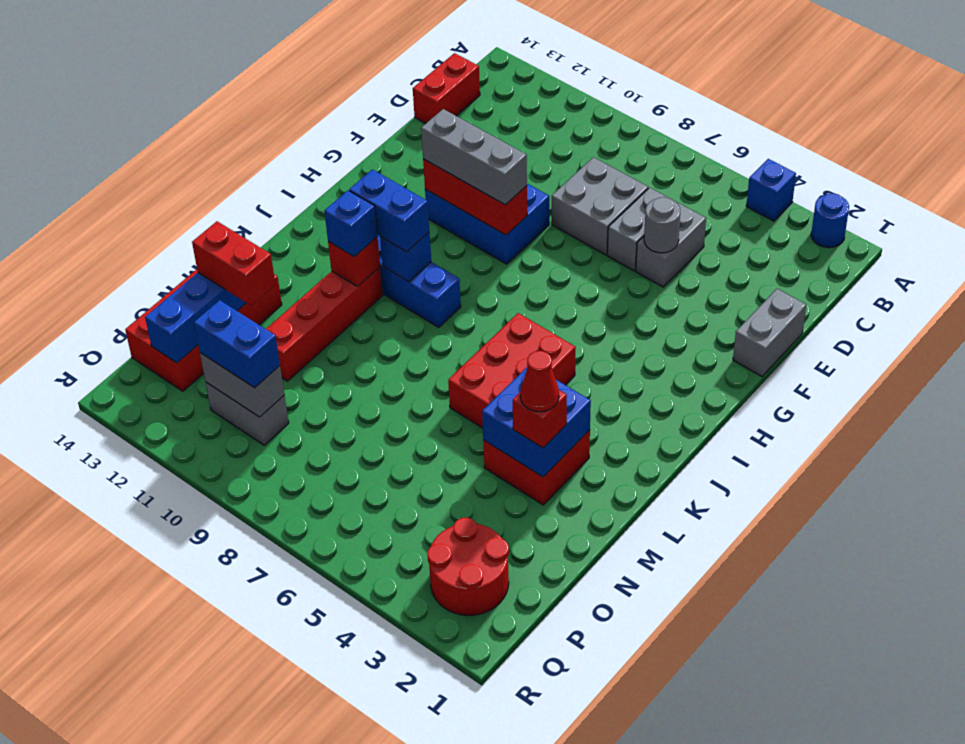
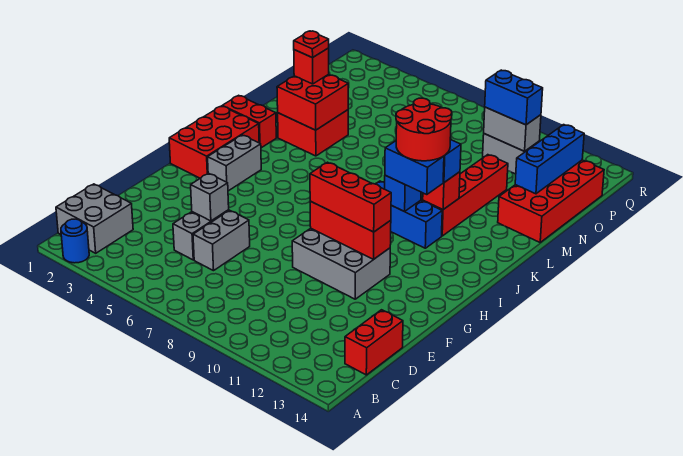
blue 1x1 brick [746,159,796,221] -> none
grey 2x2 brick [552,157,648,255] -> grey 2x2 brick moved to [56,184,133,253]
grey 1x2 brick [733,289,806,376] -> grey 1x2 brick moved to [208,135,261,191]
grey 1x1 round brick [644,197,680,253] -> grey 1x1 brick [191,173,229,221]
blue 2x3 brick [425,184,549,264] -> grey 2x3 brick [292,228,390,299]
grey 1x3 brick [421,109,527,205] -> red 1x3 brick [310,162,391,232]
red 2x3 brick [448,313,576,428] -> red 2x3 brick moved to [169,106,259,178]
blue 2x2 brick [482,367,591,477] -> red 2x2 brick [277,74,348,130]
red 1x1 cone [520,351,559,412] -> red 1x1 plate [294,31,329,58]
red 1x2 brick [192,221,275,305] -> red 1x2 brick moved to [222,95,276,148]
red 2x2 round brick [427,517,509,615] -> red 2x2 round brick moved to [396,98,452,161]

